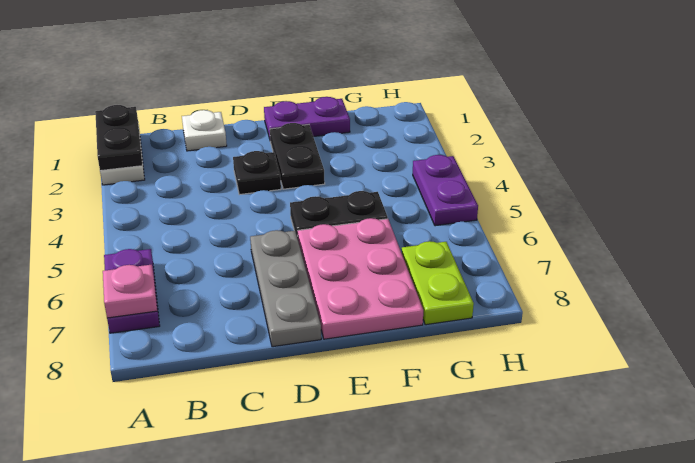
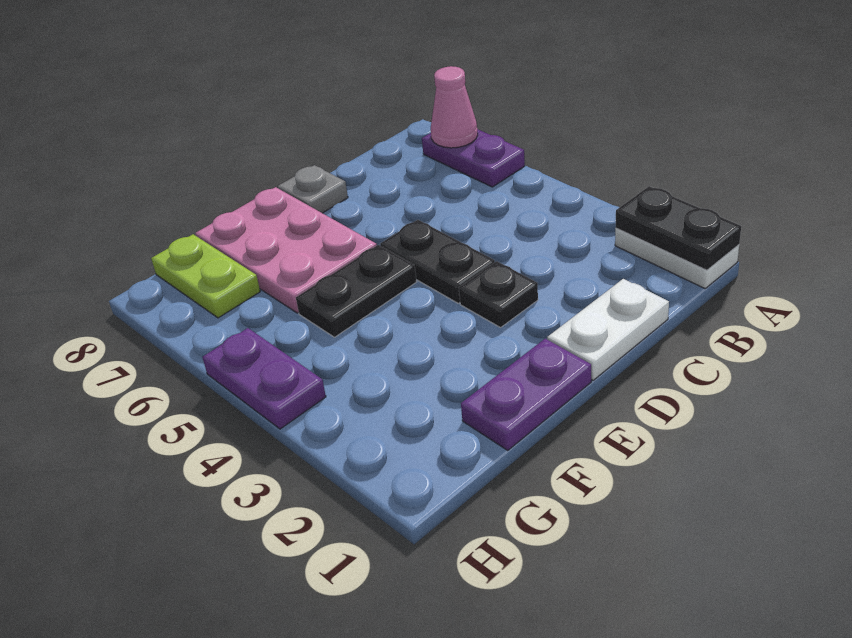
pink 1x1 plate [103,265,157,318] -> pink 1x1 cone [431,66,478,148]
white 1x1 plate [182,110,227,151] -> white 1x2 plate [547,279,669,380]
grey 1x3 plate [250,230,321,347] -> grey 1x1 plate [278,165,348,213]
black 1x2 plate [270,123,325,189] -> black 1x2 plate moved to [380,220,495,303]

